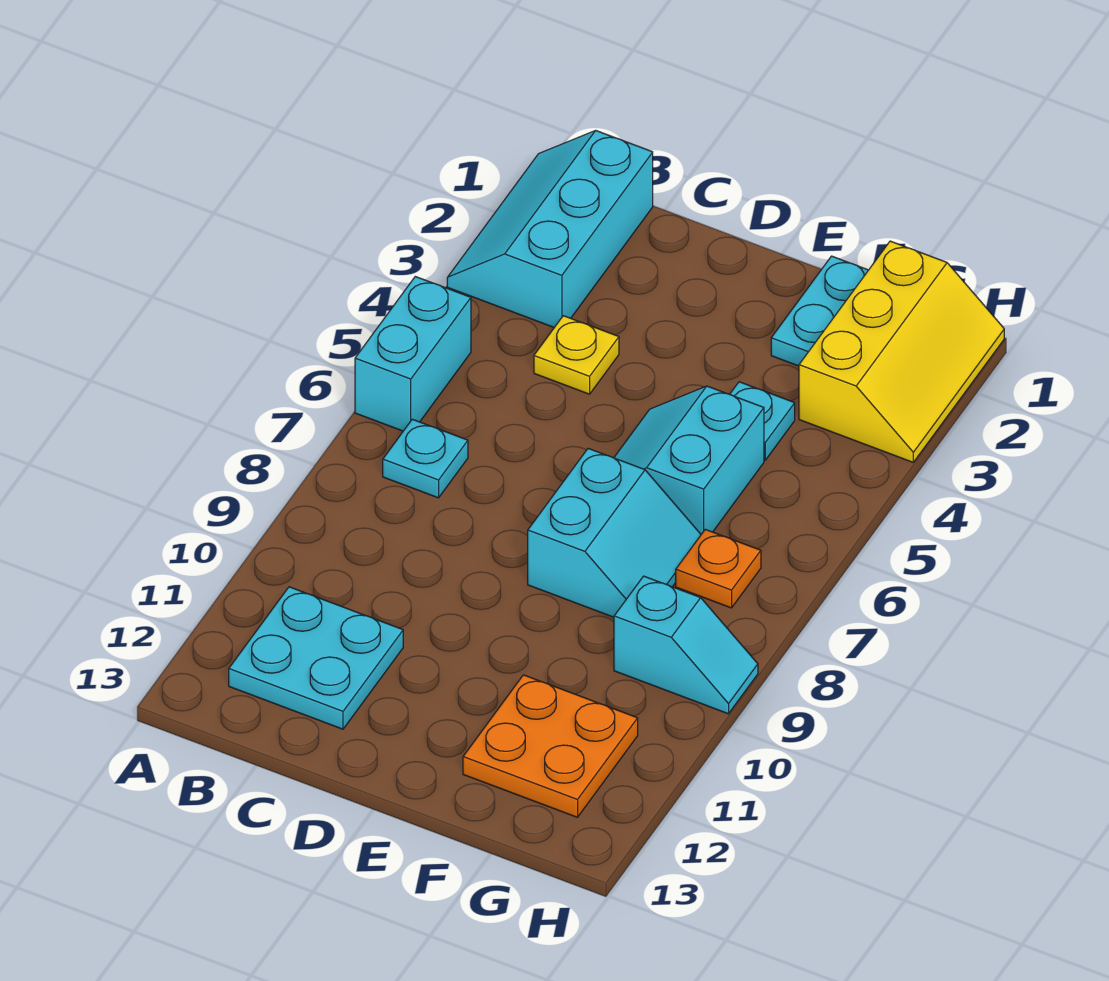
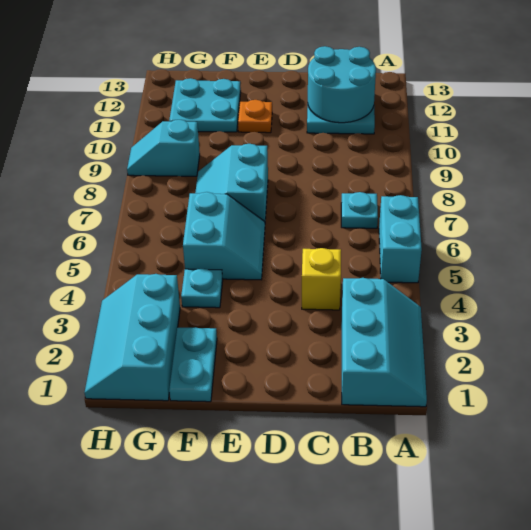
none -> cyan 2x2 round brick [308,46,376,123]
yellow 1x1 plate [534,316,619,394] -> yellow 1x1 brick [302,248,341,310]
orange 2x2 plate [463,675,638,817] -> cyan 2x2 plate [169,78,241,132]
yellow 2x3 slope [799,241,1004,462] -> cyan 2x3 slope [85,274,180,401]
orange 1x1 plate [676,529,761,608] -> orange 1x1 plate moved to [238,100,272,133]

